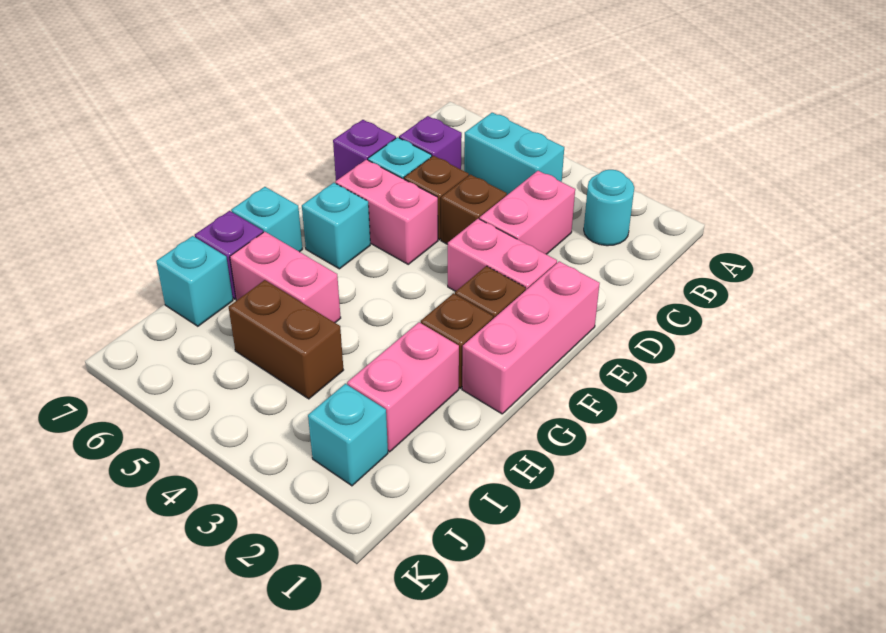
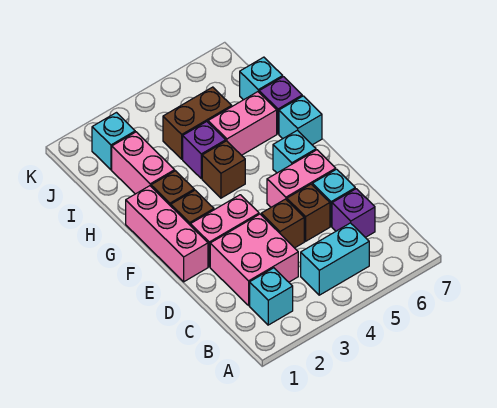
cyan 1x1 round brick [584,170,634,246] -> cyan 1x1 brick [250,268,293,325]
pink 1x2 brick [480,171,575,254] -> pink 2x2 brick [210,214,298,305]
purple 1x1 brick [333,120,396,181] -> purple 1x1 brick moved to [183,122,226,179]
none -> brown 1x1 brick [202,141,245,198]

